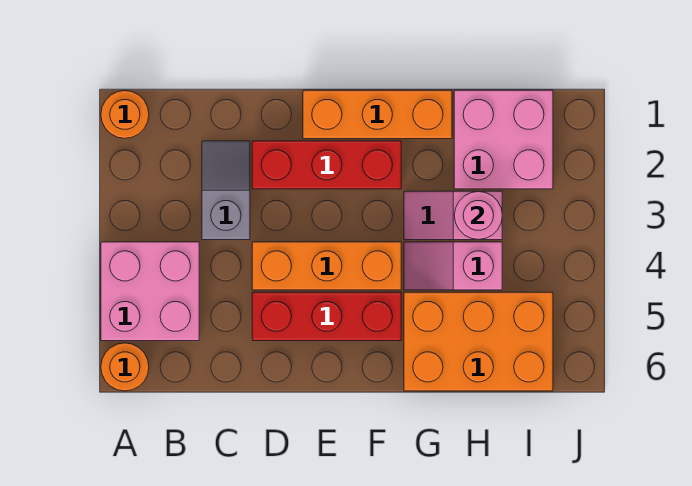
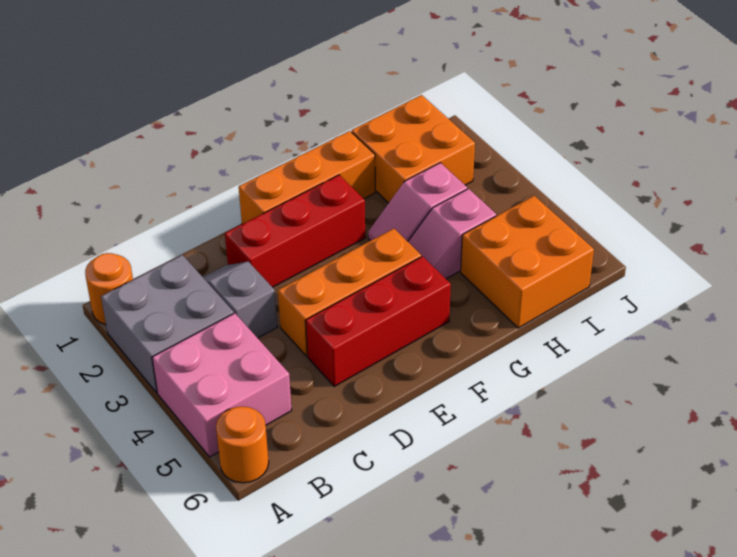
none -> grey 2x2 brick [101,255,234,393]
orange 2x3 brick [404,292,553,391] -> orange 2x2 brick [461,196,594,328]
pink 2x2 brick [454,90,553,189] -> orange 2x2 brick [352,95,475,203]
pink 1x1 round brick [454,191,502,240] -> none

